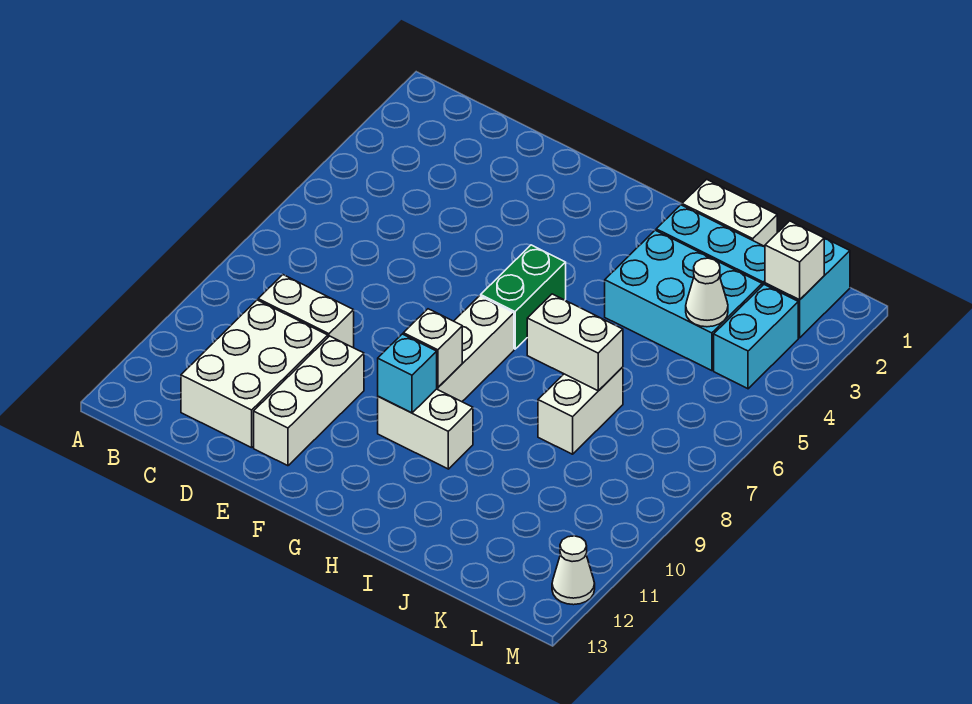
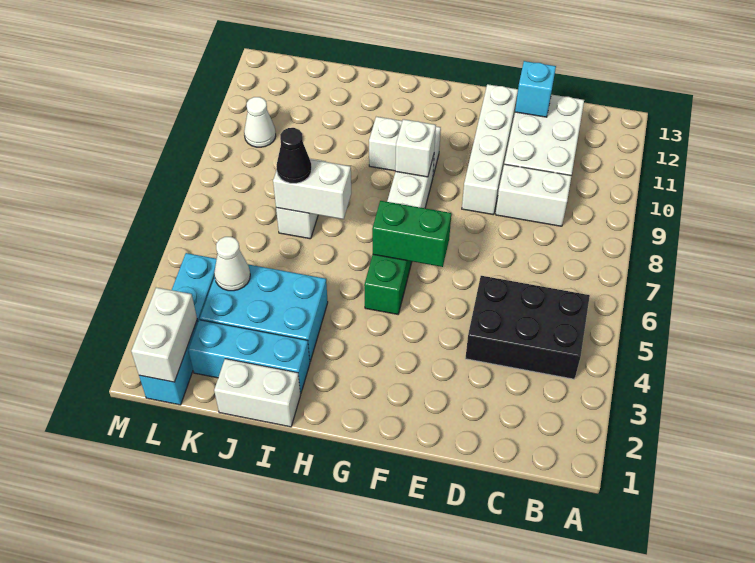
none -> black 2x3 brick [465,276,590,379]
white 1x3 brick [254,336,364,466] -> white 1x4 brick [462,84,518,215]
none -> green 1x2 brick [372,201,451,267]
cyan 1x1 brick [378,334,437,413] -> cyan 1x1 brick moved to [515,61,556,117]
none -> black 1x1 cone [276,128,312,183]
white 1x1 brick [765,221,824,300] -> white 1x2 brick [131,287,197,382]
white 1x1 cone [552,536,595,605] -> white 1x1 cone moved to [244,97,276,147]

